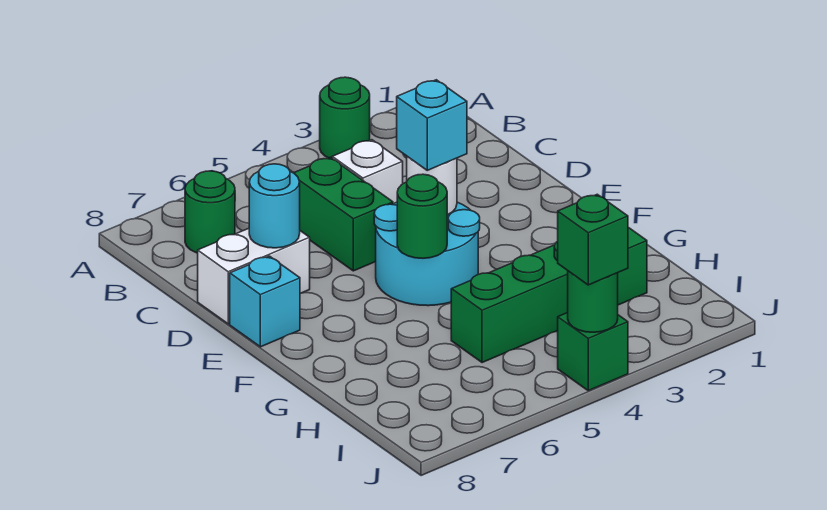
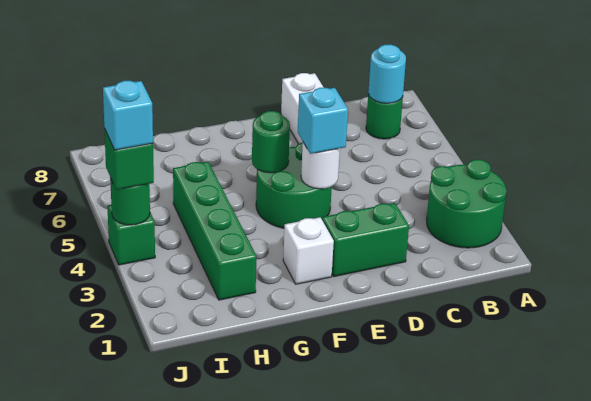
green 1x1 round brick [320,77,370,158] -> green 2x2 round brick [427,160,506,248]
white 1x1 brick [332,140,403,204] -> white 1x1 brick moved to [283,217,334,284]
green 1x2 brick [294,157,393,271] -> green 1x2 brick moved to [322,203,409,277]
cyan 1x1 round brick [249,164,300,248] -> cyan 1x1 round brick moved to [368,44,406,103]
cyan 2x2 round brick [374,202,480,306] -> green 2x2 round brick [256,142,332,228]
cyan 1x1 brick [230,256,300,347] -> cyan 1x1 brick moved to [103,81,153,150]

